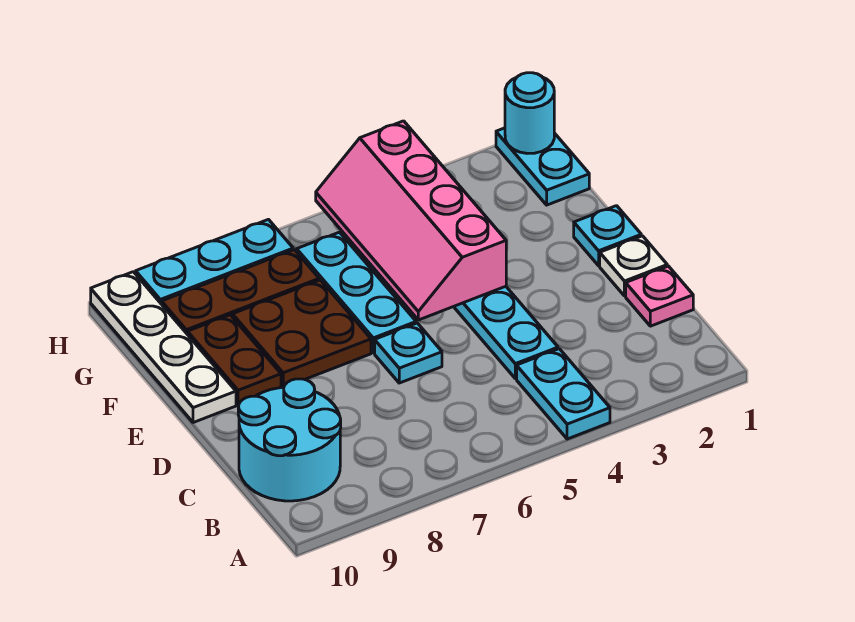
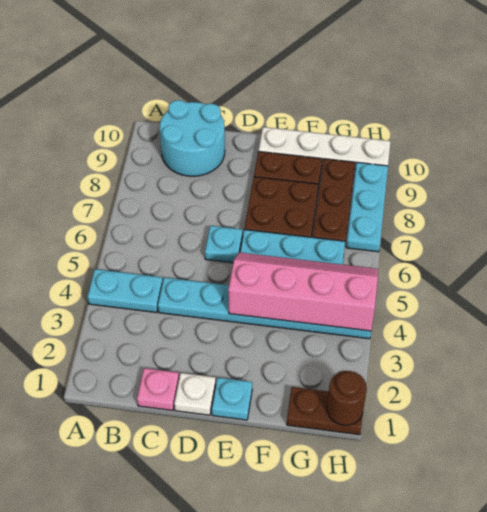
cyan 1x2 plate [496,128,589,205] -> brown 1x2 plate [287,387,363,435]
cyan 1x1 round brick [505,73,554,153] -> brown 1x1 round brick [327,371,367,425]

